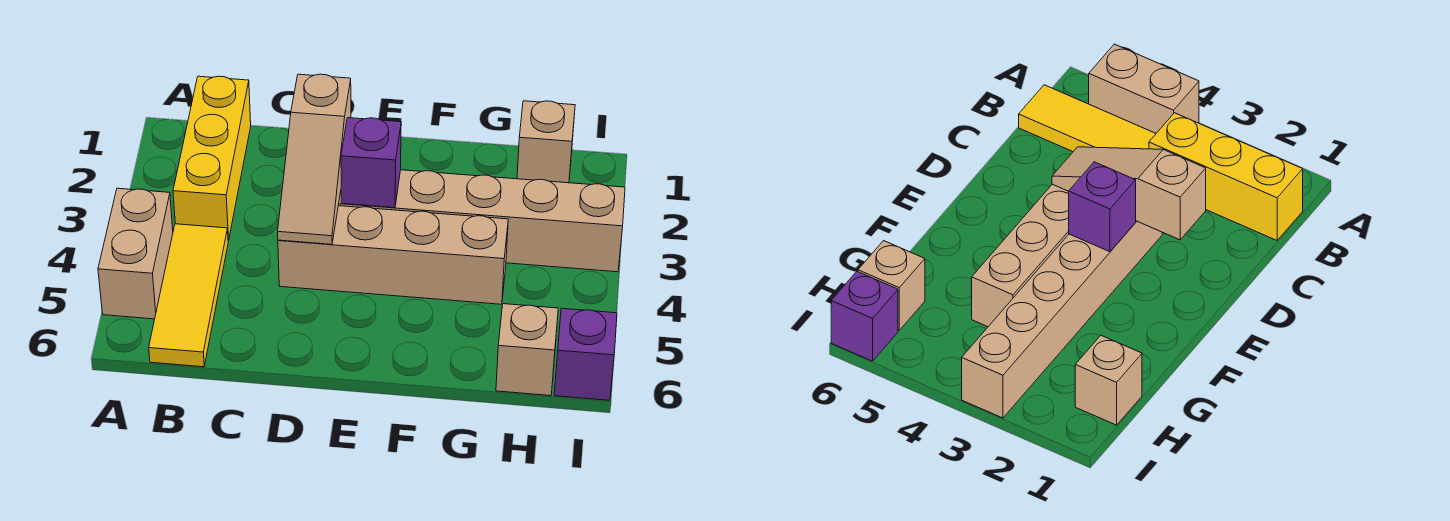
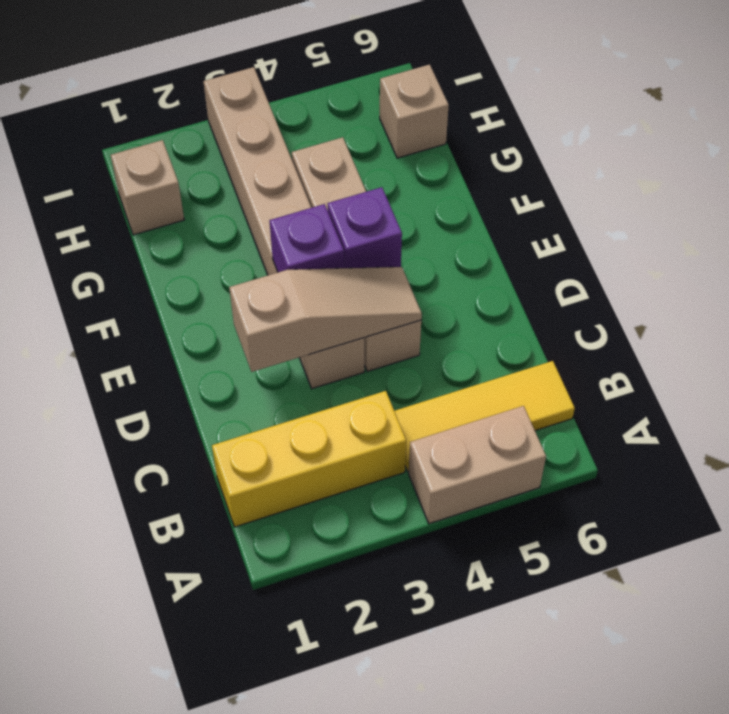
purple 1x1 brick [554,308,617,400] -> purple 1x1 brick moved to [327,187,402,268]

